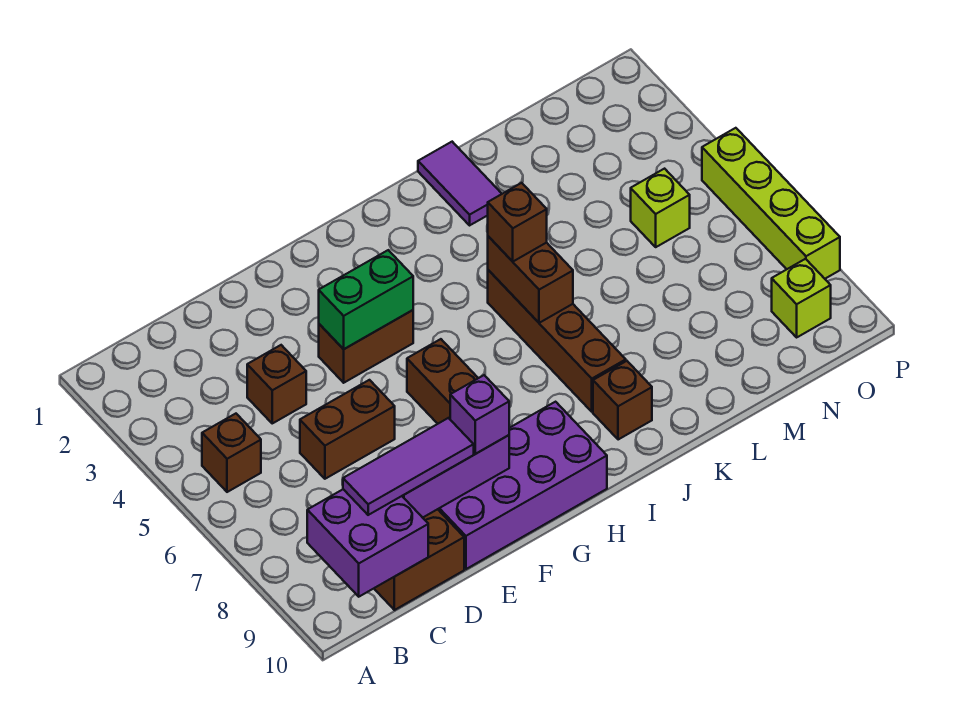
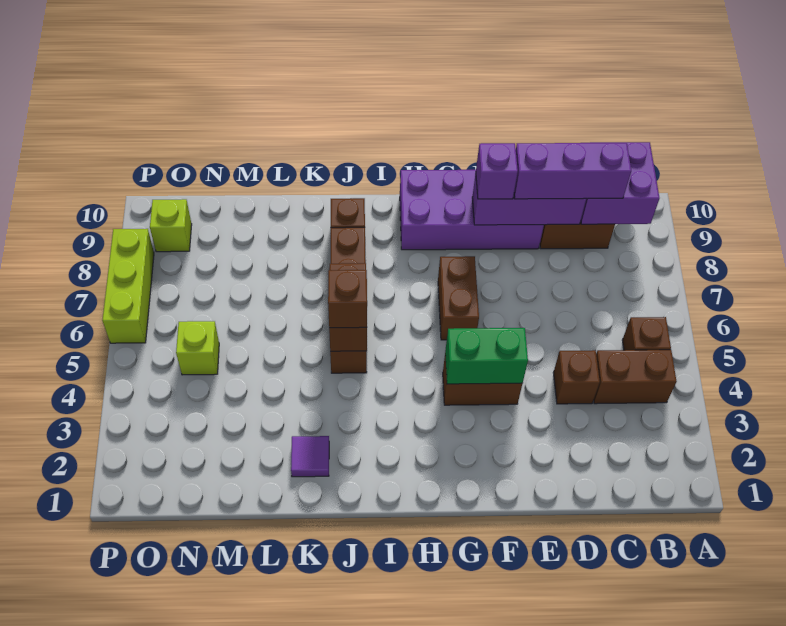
purple 1x3 tile [343,418,474,515] -> purple 1x3 brick [514,143,631,199]
brown 1x2 brick [300,380,395,479] -> brown 1x2 brick moved to [594,350,677,404]
purple 1x2 tile [418,142,502,225] -> purple 1x1 tile [291,436,329,477]
lime 1x4 brick [702,128,840,279] -> lime 1x3 brick [102,229,154,343]

